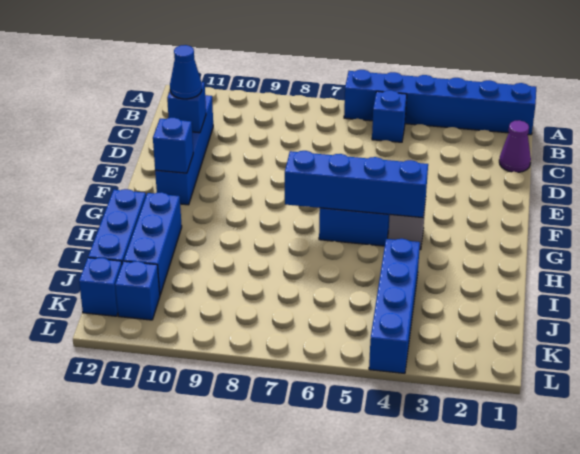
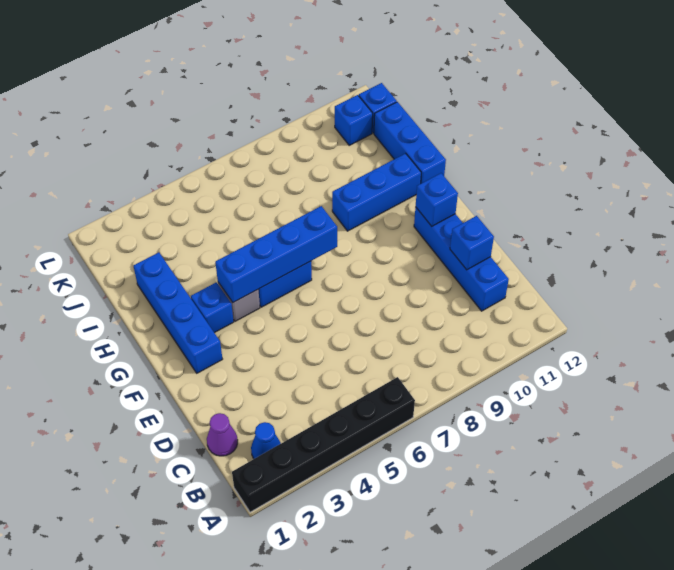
blue 1x6 brick [344,70,536,135] -> black 1x6 brick [232,377,415,512]
blue 1x1 brick [372,90,407,142] -> blue 1x1 brick moved to [191,282,234,333]
blue 1x1 cone [170,45,202,99] -> blue 1x1 cone moved to [251,422,281,459]
blue 1x3 brick [124,192,182,294] -> blue 1x3 brick turned to [332,153,421,231]
blue 1x4 brick [369,239,420,373] -> blue 1x4 brick moved to [133,252,222,373]

